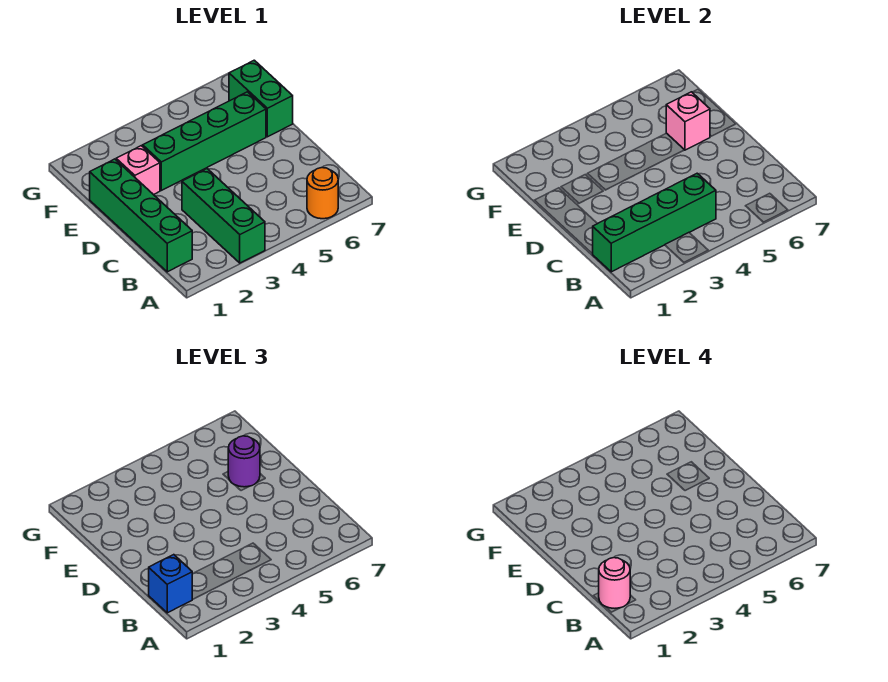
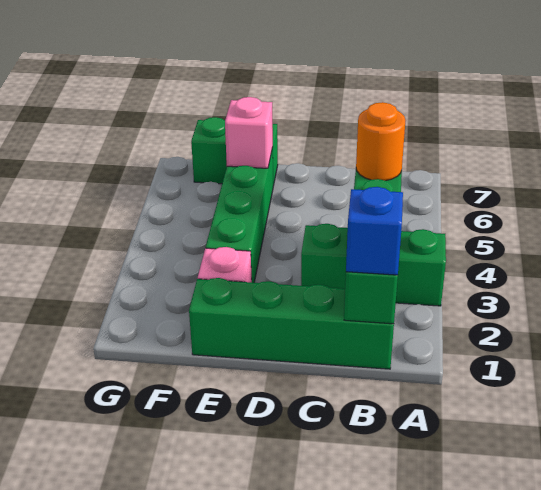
orange 1x1 round brick [307,168,338,219] -> orange 1x1 round brick moved to [356,102,405,181]
pink 1x1 round brick [599,558,630,608] -> none
purple 1x1 round brick [228,436,260,487] -> none

